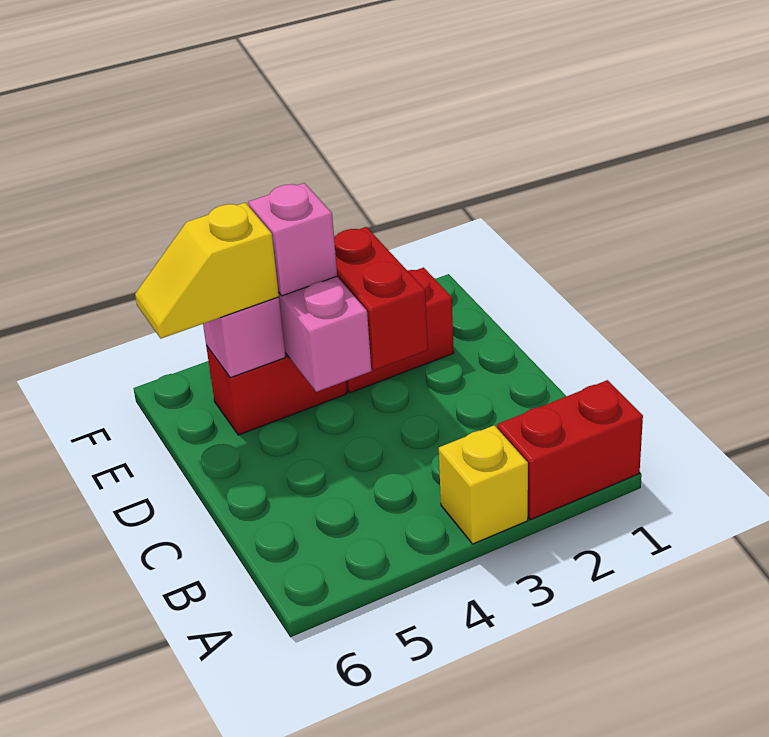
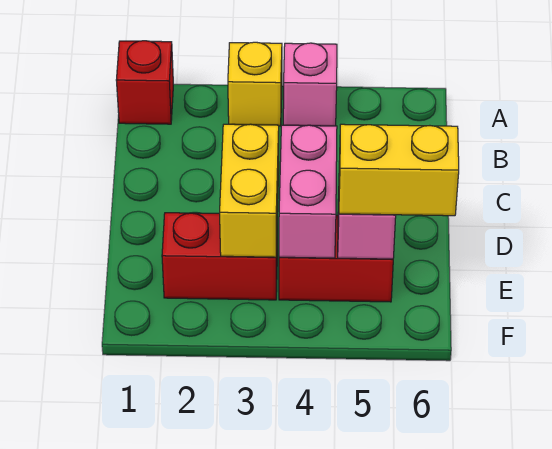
red 1x2 brick [497,380,643,520] -> red 1x1 brick [116,41,173,124]
red 1x2 brick [334,227,428,370] -> yellow 1x2 brick [220,124,279,257]
pink 1x1 brick [248,183,337,296] -> pink 1x1 brick moved to [283,43,337,126]
yellow 1x2 slope [135,203,279,338] -> yellow 1x2 brick [339,124,459,216]

